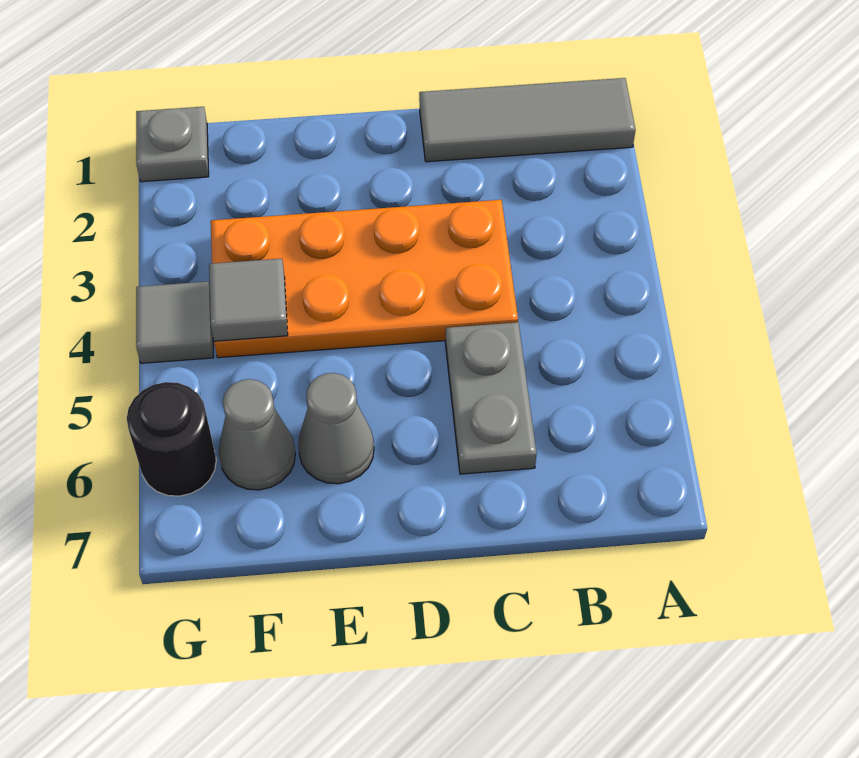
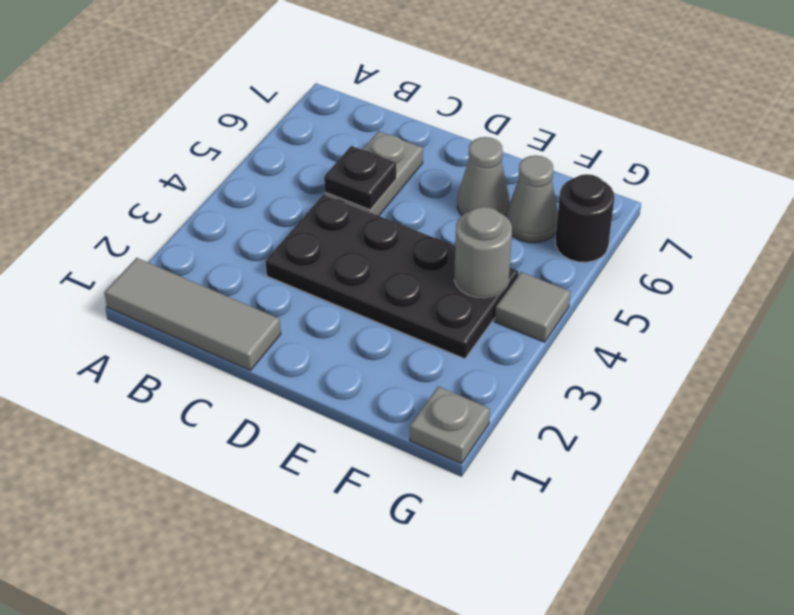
orange 2x4 plate [211,200,518,358] -> black 2x4 plate [266,194,518,359]
none -> black 1x1 plate [324,146,396,210]
grey 1x1 tile [209,259,288,341] -> grey 1x1 round brick [454,207,512,298]

